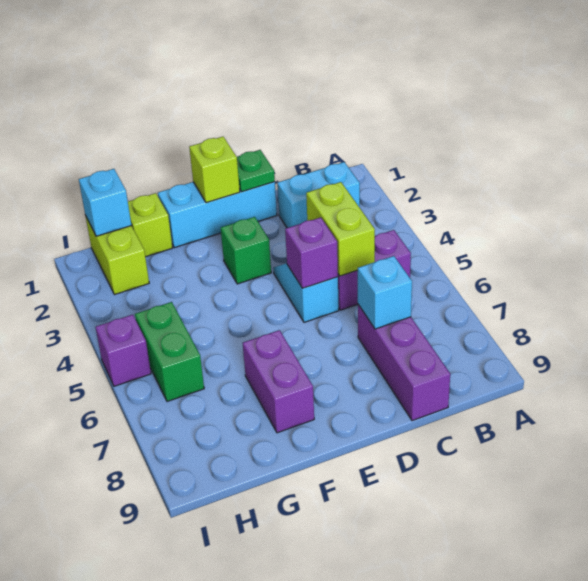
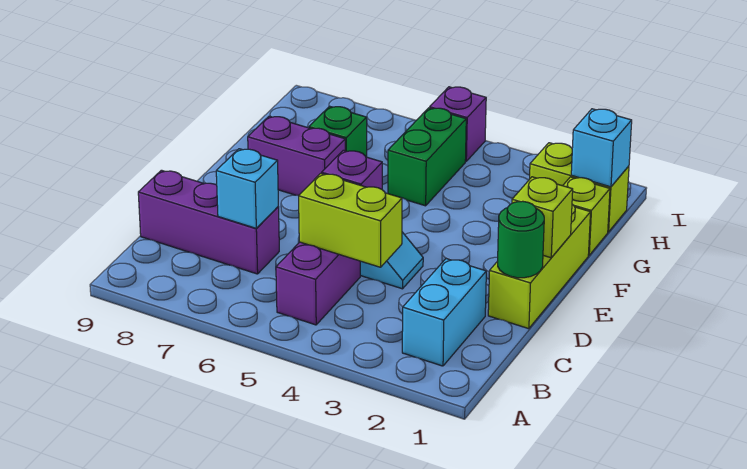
cyan 1x3 brick [158,182,277,248] -> lime 1x3 brick [488,204,591,329]
green 1x1 plate [237,150,275,192] -> green 1x1 round brick [498,201,544,278]
green 1x1 brick [221,217,271,284] -> green 1x1 brick moved to [309,106,367,157]
green 1x2 brick [135,302,204,401] -> green 1x2 brick turned to [388,108,466,206]

